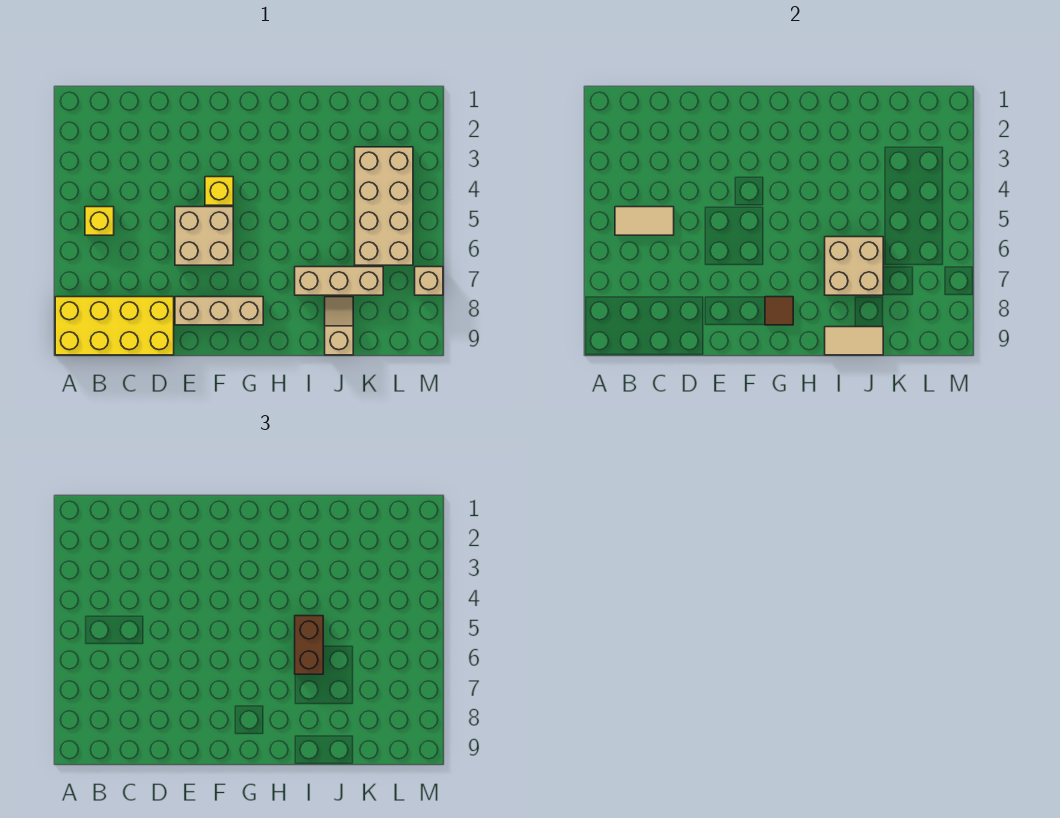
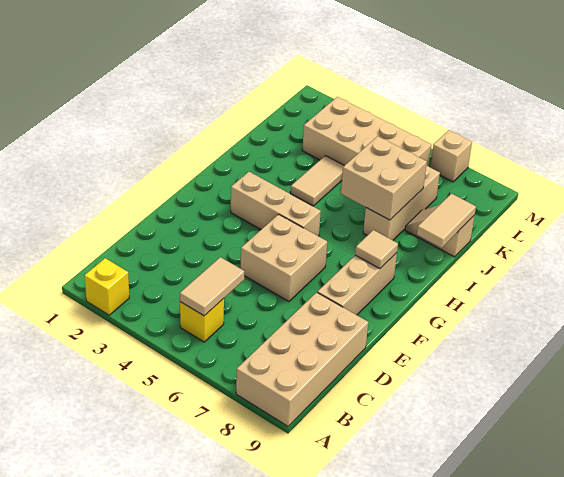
yellow 2x4 brick [55,297,174,355] -> tan 2x4 brick [236,292,368,426]
yellow 1x1 brick [205,177,233,205] -> yellow 1x1 brick moved to [85,258,129,315]
none -> tan 1x3 brick [231,172,321,236]
brown 1x1 tile [765,297,793,325] -> tan 1x1 tile [355,230,398,269]
none -> tan 1x2 tile [291,156,344,206]
brown 1x2 brick [295,616,323,674] -> none

